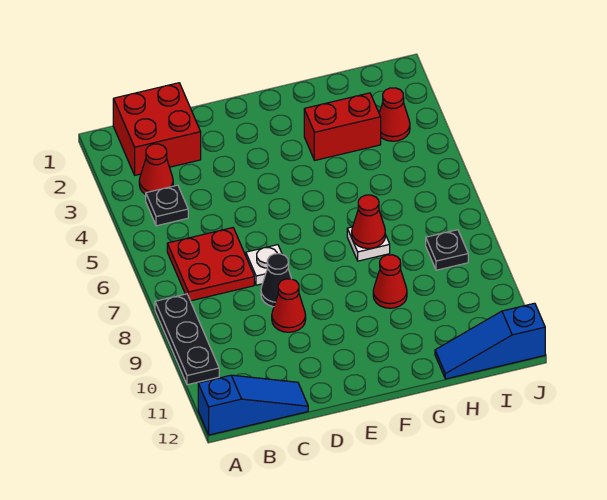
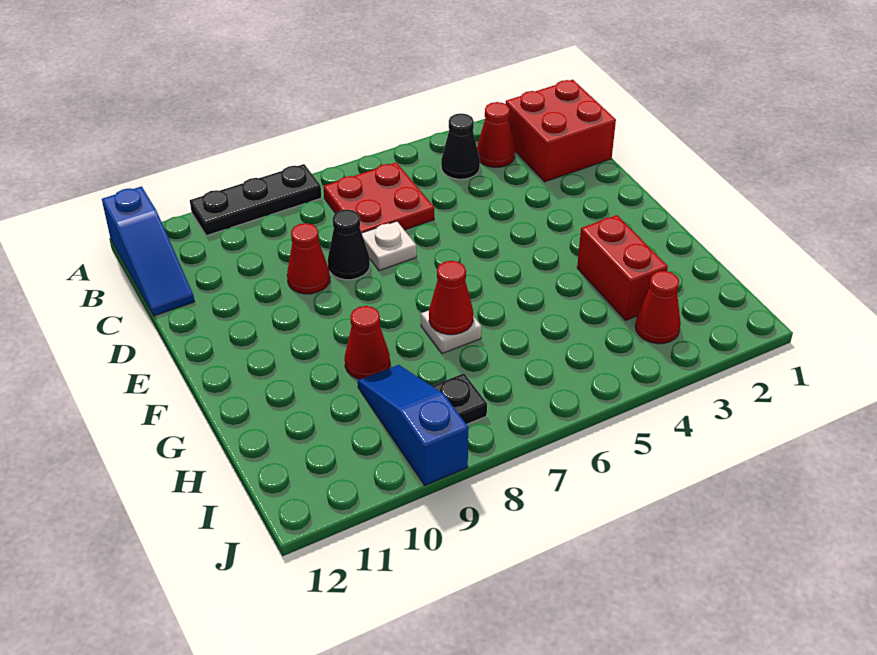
black 1x1 plate [146,185,188,226] -> black 1x1 cone [441,113,480,179]
blue 1x3 slope [435,303,545,379] -> blue 1x3 slope moved to [358,365,469,485]

